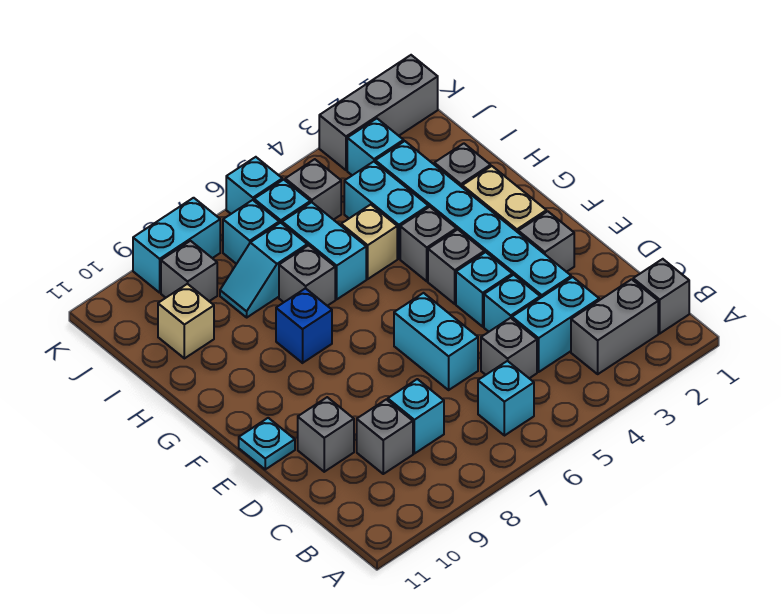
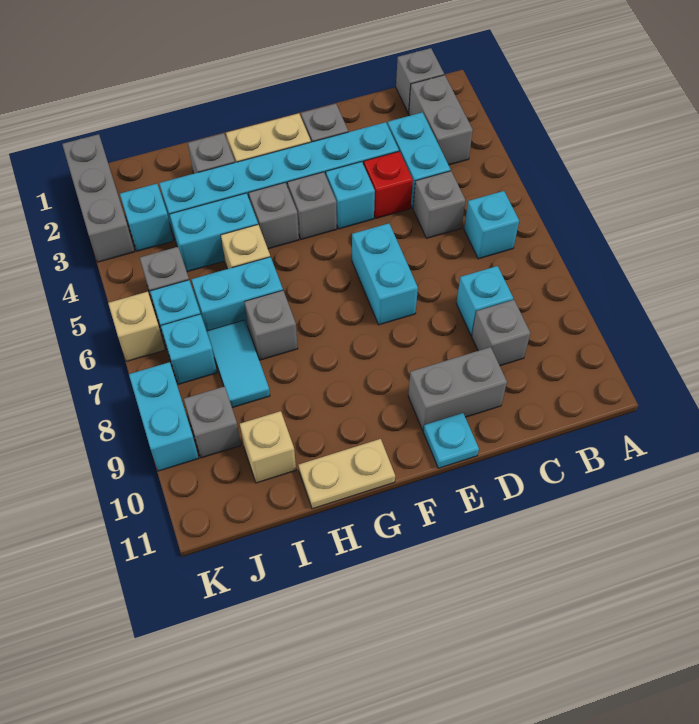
cyan 1x1 brick [484,275,540,332] -> red 1x1 brick [364,151,413,218]
cyan 1x2 brick [394,293,478,390] -> cyan 1x2 brick turned to [352,223,418,325]
grey 1x1 brick [298,397,354,472] -> grey 1x2 brick [408,347,507,430]
blue 1x1 brick [276,288,332,363] -> none
none -> tan 1x2 plate [298,439,395,509]
cyan 1x2 slope [220,223,307,317] -> cyan 1x2 tile [207,320,270,408]
cyan 1x1 brick [226,157,282,214] -> tan 1x1 brick [108,292,165,361]

